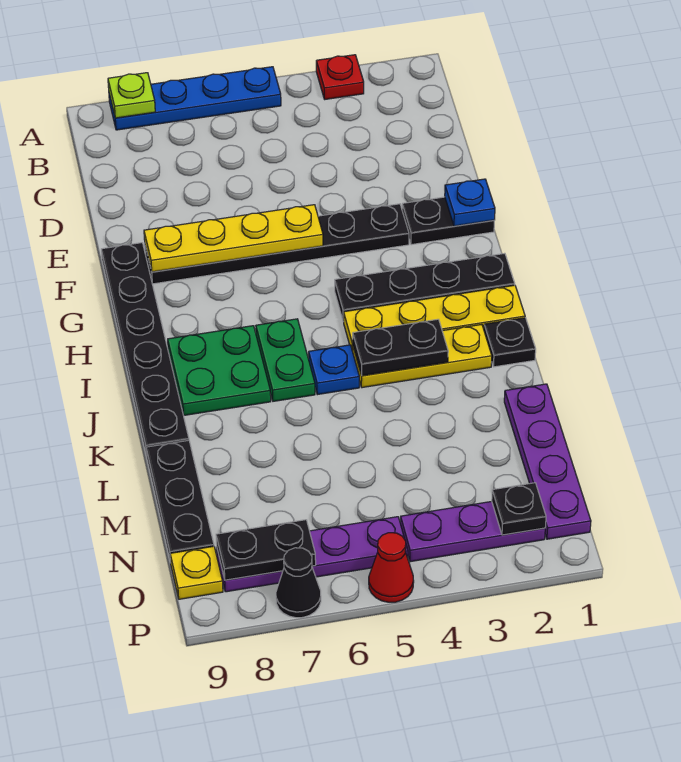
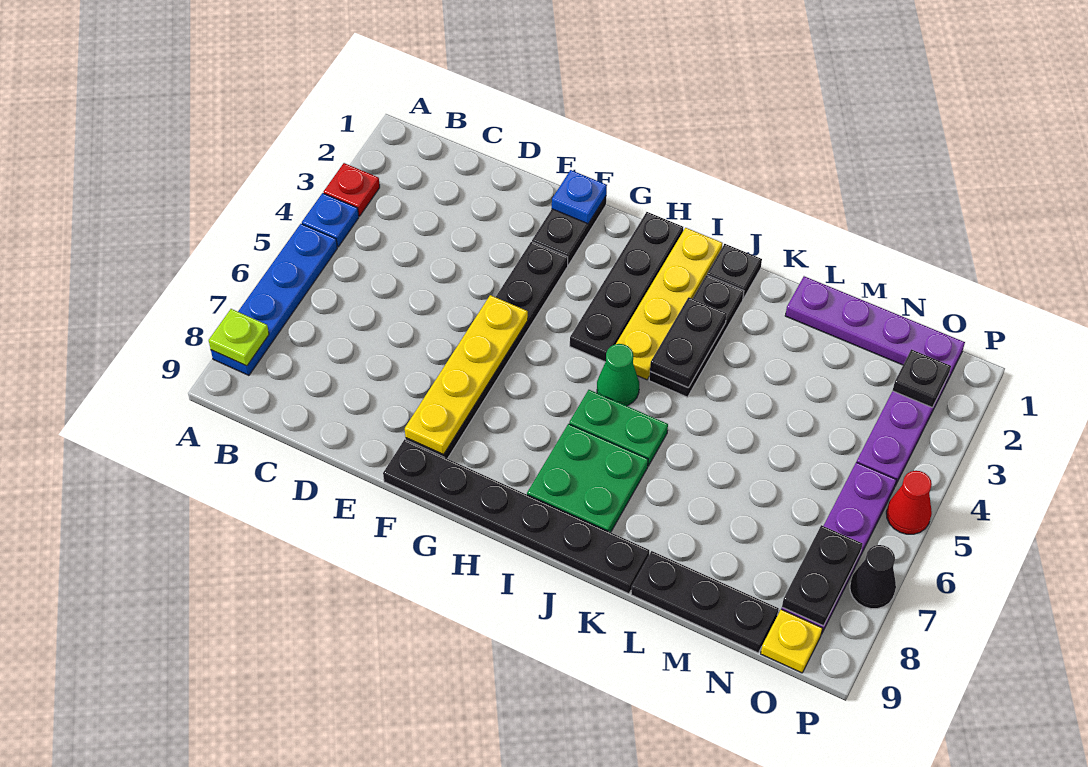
none -> green 1x1 cone [597,344,639,406]
yellow 1x3 plate [353,325,492,388] -> black 1x3 plate [649,275,744,397]
blue 1x1 plate [309,345,359,395] -> blue 1x1 plate moved to [302,193,359,247]

